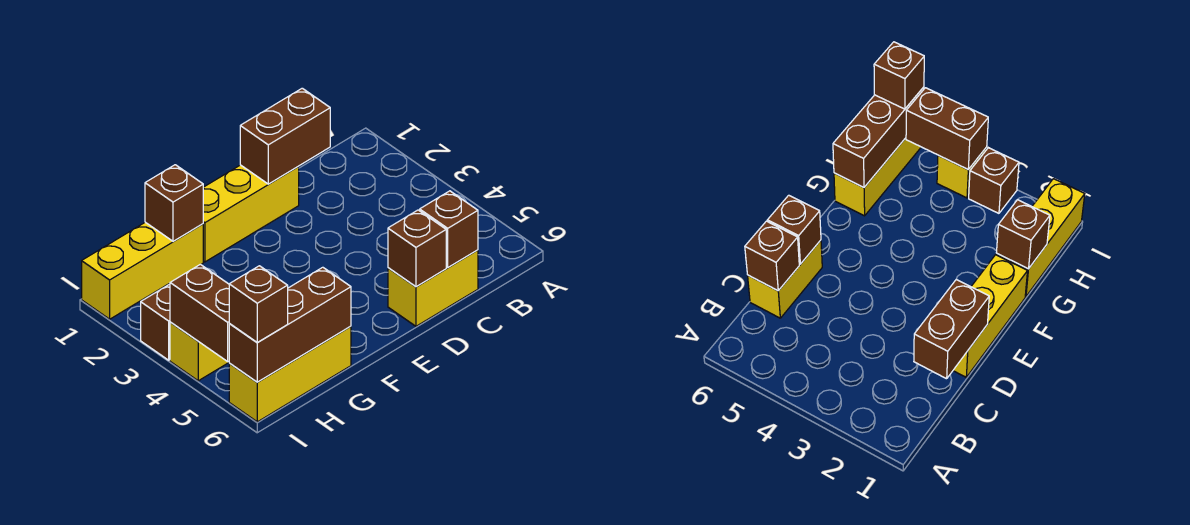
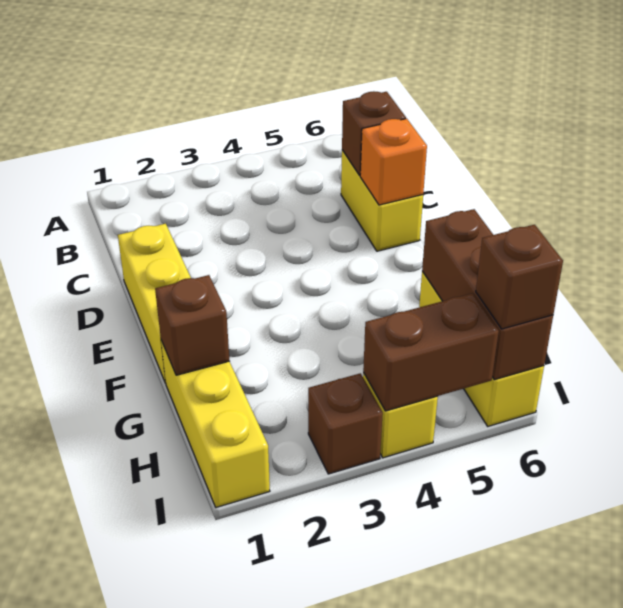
brown 1x2 brick [240,88,330,184] -> none
brown 1x1 brick [388,210,446,287] -> orange 1x1 brick [360,119,427,205]

